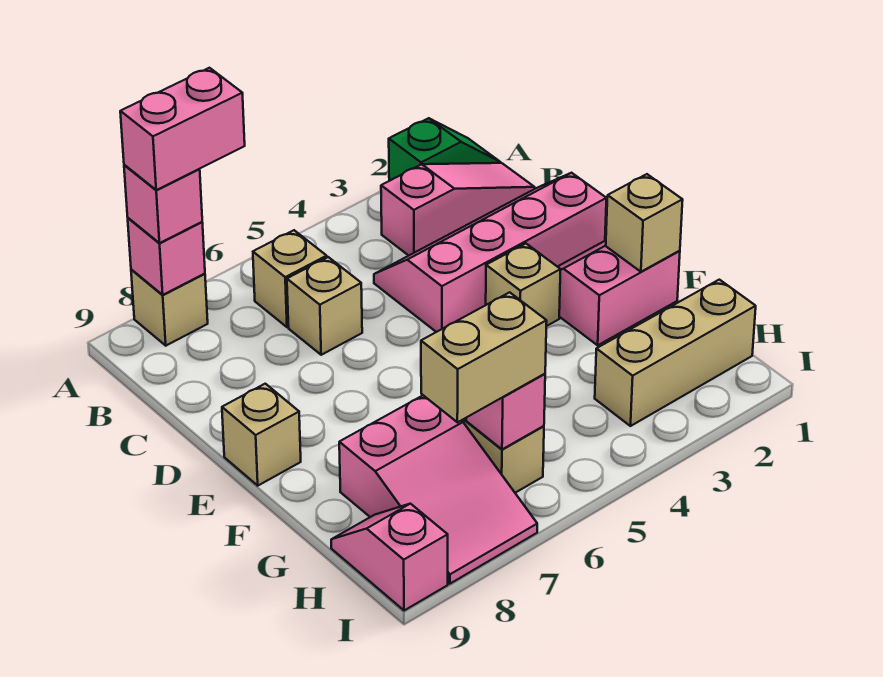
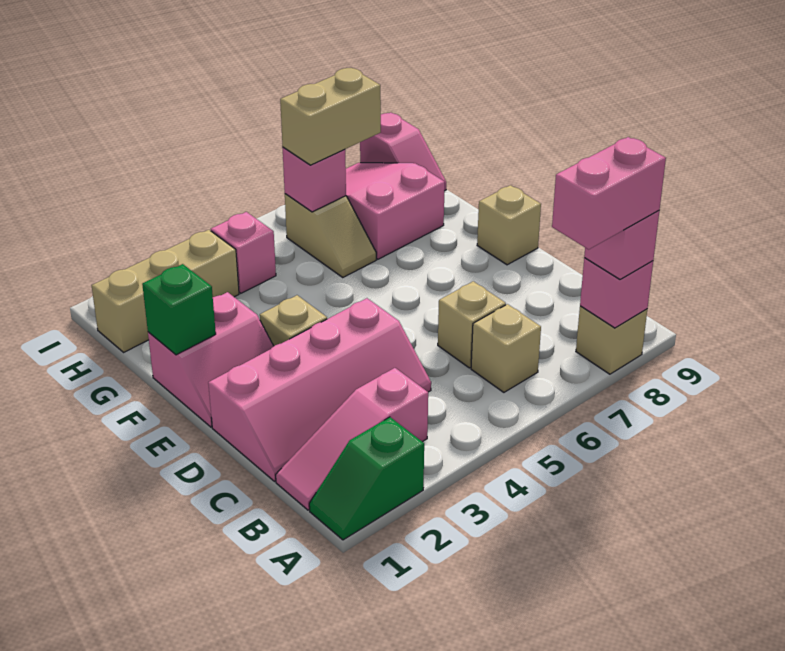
tan 1x1 brick [606,174,683,272] -> green 1x1 brick [142,264,216,355]
none -> pink 1x1 brick [211,212,276,293]

